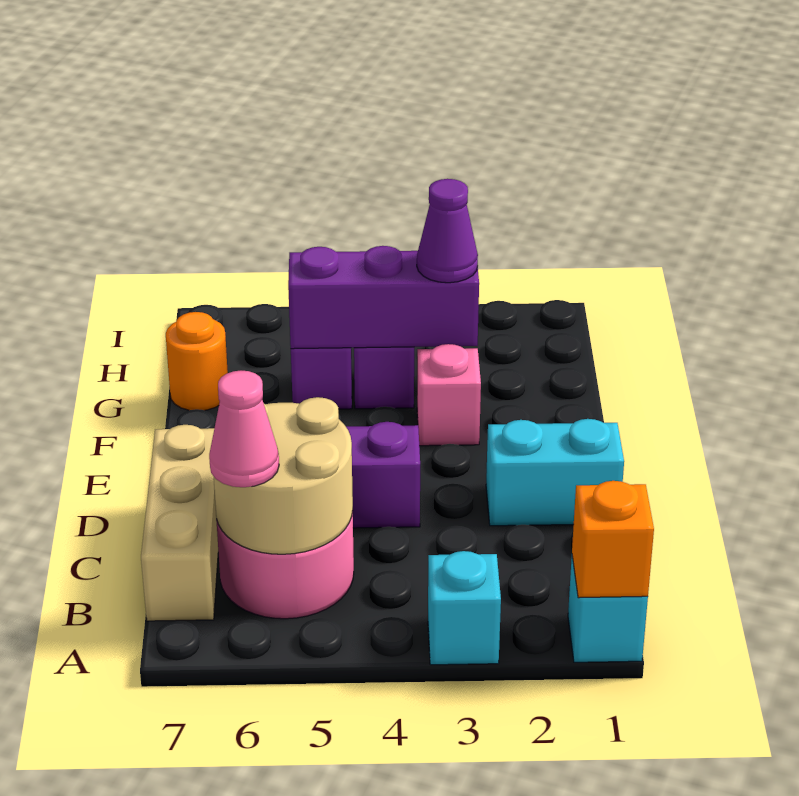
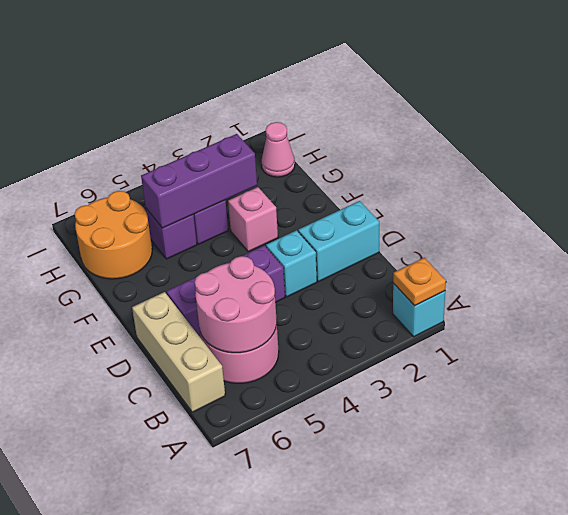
orange 1x1 brick [572,481,654,598] -> orange 1x1 plate [393,258,446,306]
cyan 1x1 brick [428,551,501,665] -> cyan 1x1 brick moved to [266,230,317,297]
tan 2x2 round brick [214,397,353,554] -> pink 2x2 round brick [195,256,277,353]
pink 1x1 cone [209,371,279,487] -> pink 1x1 cone moved to [262,122,295,177]
purple 1x1 cone [417,179,478,283] -> none
orange 1x1 round brick [166,312,228,410] -> orange 2x2 round brick [74,191,152,279]

